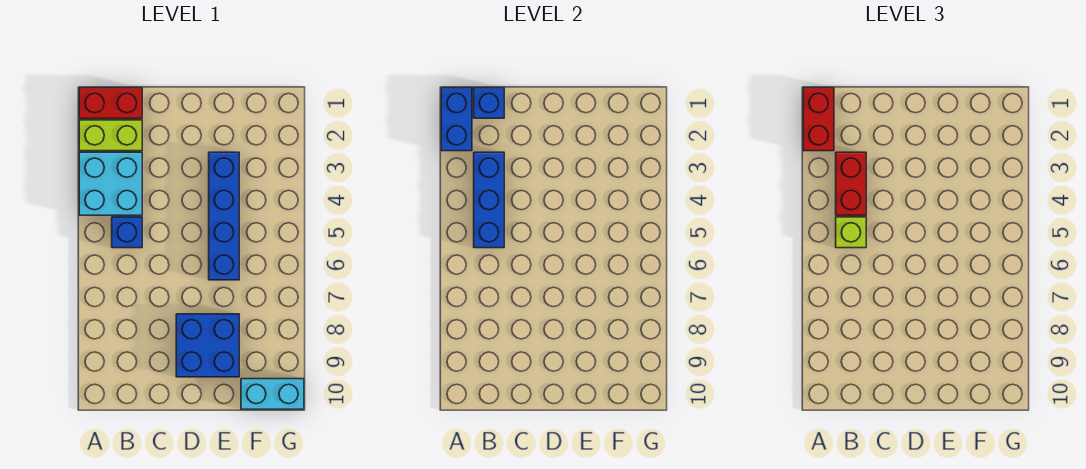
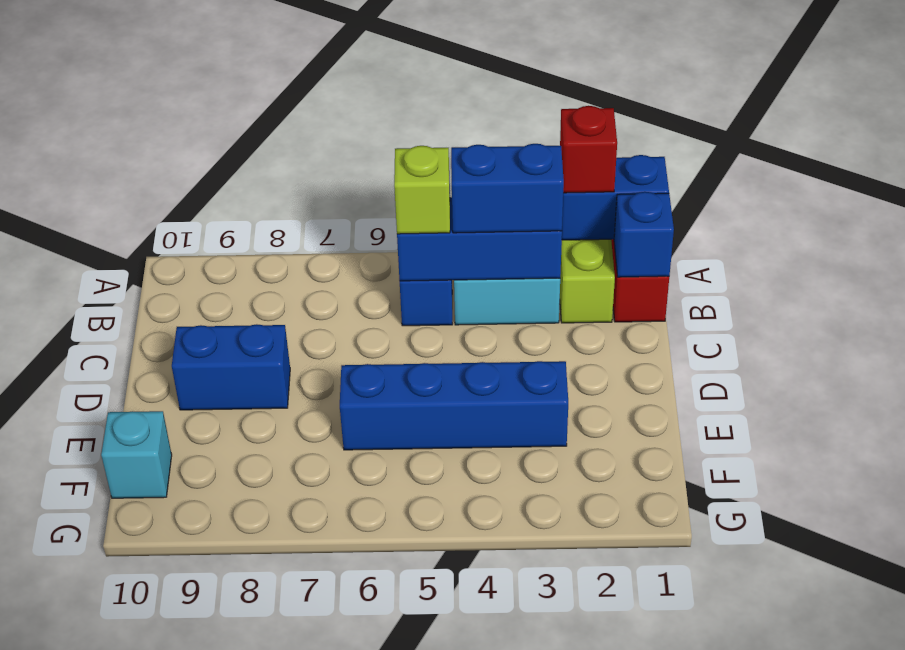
red 1x2 brick [803,88,834,151] -> red 1x1 brick [560,106,617,193]
red 1x2 brick [836,152,866,215] -> blue 1x2 brick [451,144,564,233]
blue 2x2 brick [176,314,239,377] -> blue 1x2 brick [172,324,290,410]
cyan 1x2 brick [241,379,304,409] -> cyan 1x1 brick [101,411,172,498]

